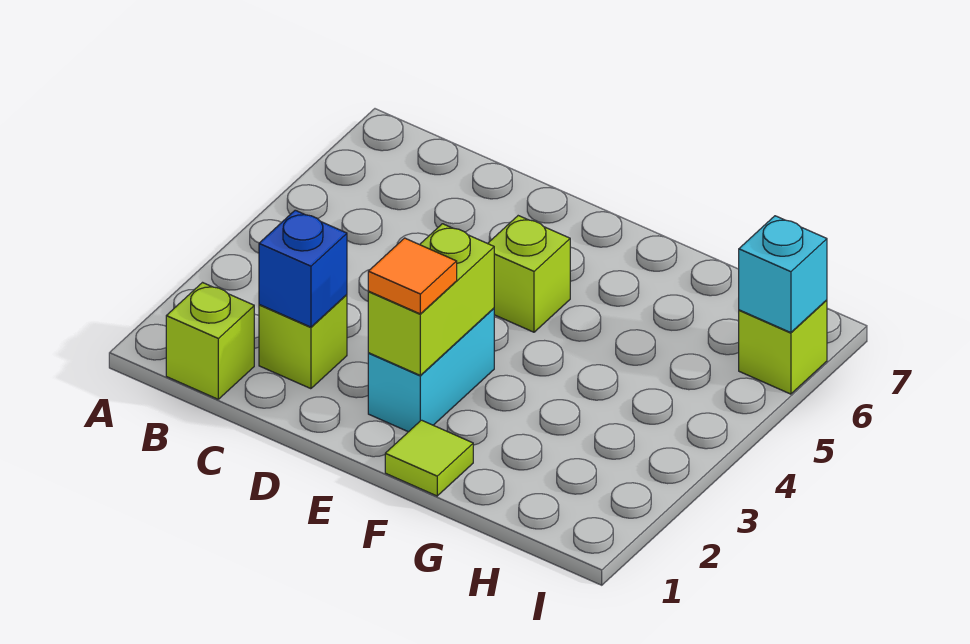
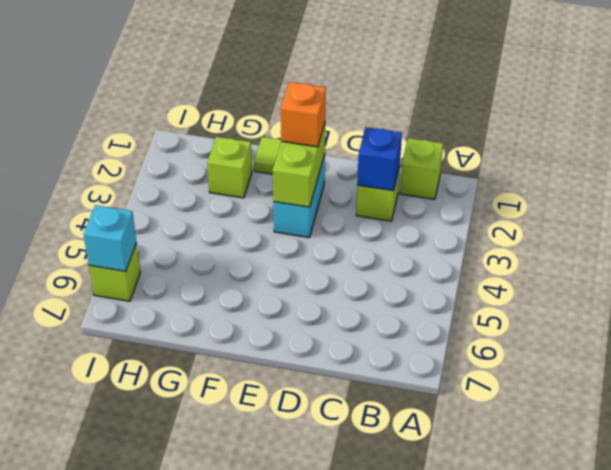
orange 1x1 tile [368,238,457,314] -> orange 1x1 brick [281,82,326,147]
lime 1x1 brick [488,216,570,332] -> lime 1x1 brick moved to [207,137,252,198]

